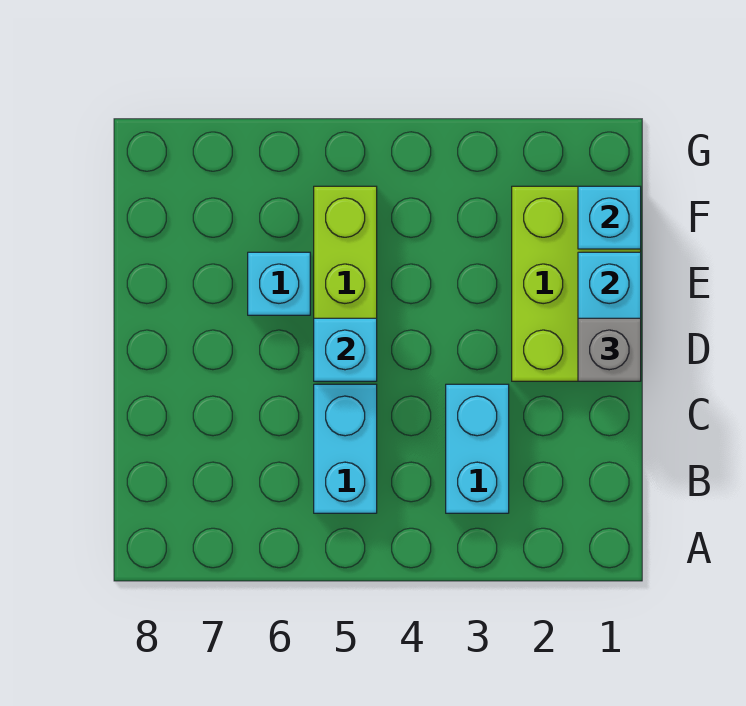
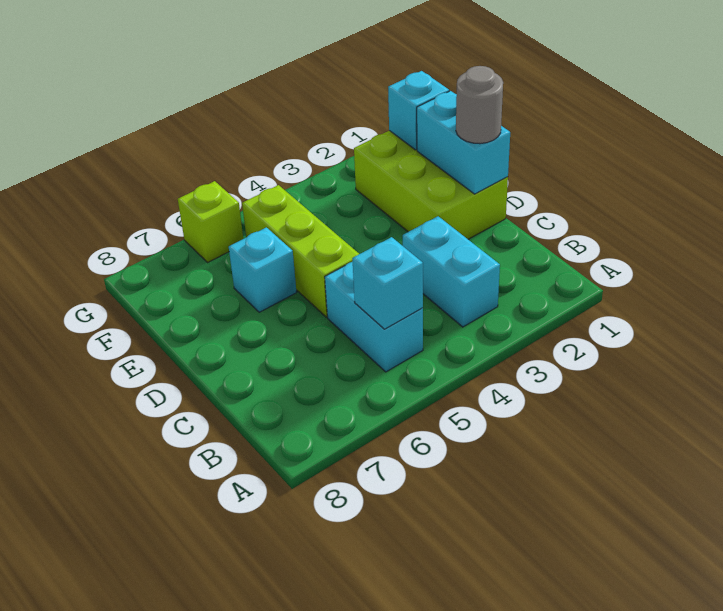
grey 1x1 brick [578,318,641,381] -> grey 1x1 round brick [456,66,503,144]
cyan 1x1 brick [314,318,377,381] -> cyan 1x1 brick moved to [352,237,423,329]
none -> lime 1x1 brick [178,181,243,262]

